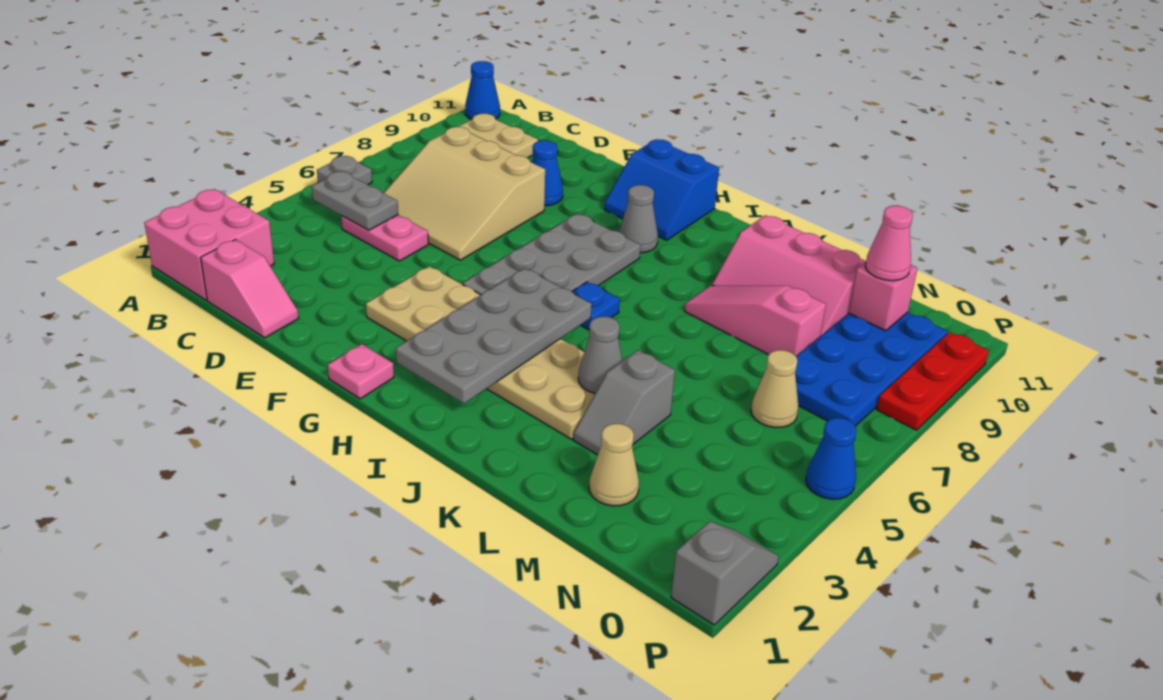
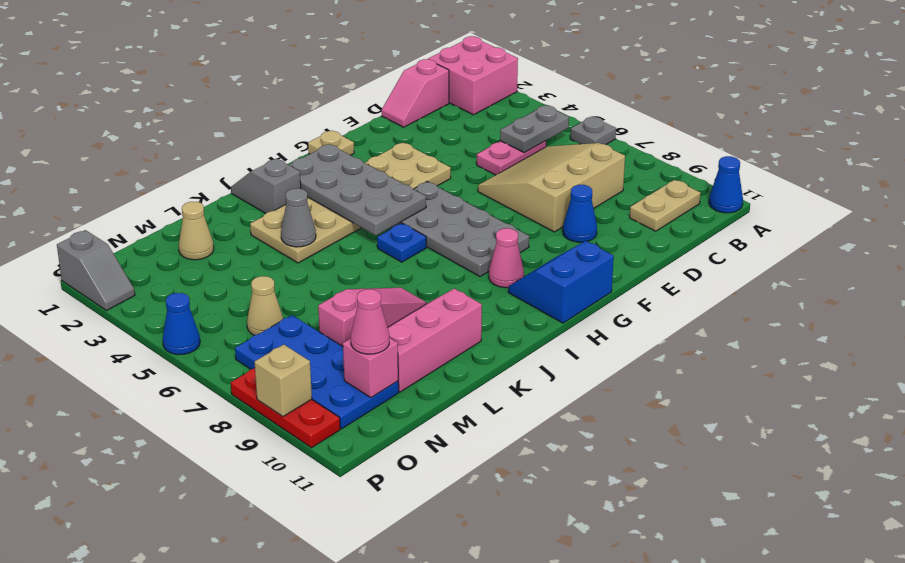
pink 1x1 plate [328,344,394,399] -> tan 1x1 plate [308,130,354,155]
grey 1x1 cone [619,185,658,253] -> pink 1x1 cone [489,228,524,288]
grey 1x2 slope [573,350,675,455] -> grey 1x2 slope moved to [231,158,301,214]
none -> tan 1x1 brick [255,344,312,417]

